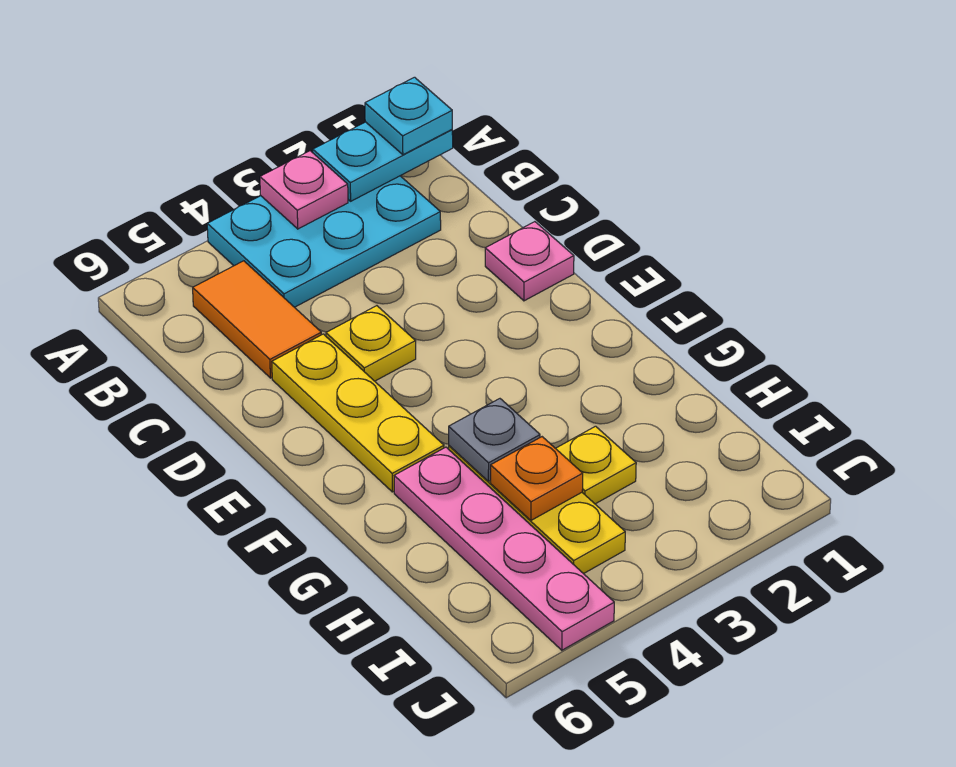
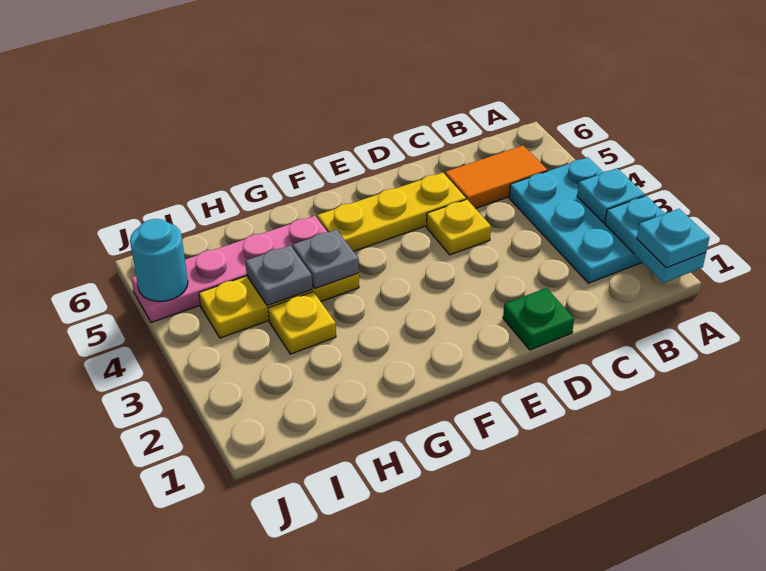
pink 1x1 plate [260,151,348,229] -> cyan 1x1 plate [577,168,644,223]
pink 1x1 plate [485,222,574,301] -> green 1x1 plate [503,288,574,350]
orange 1x1 plate [491,437,583,520] -> grey 1x1 plate [245,245,312,306]
none -> cyan 1x1 round brick [130,219,188,301]

